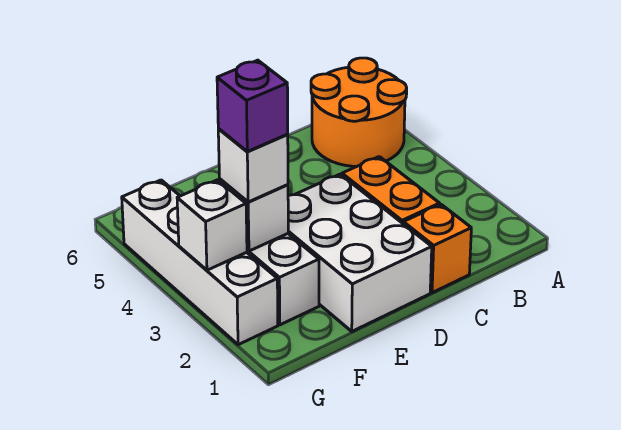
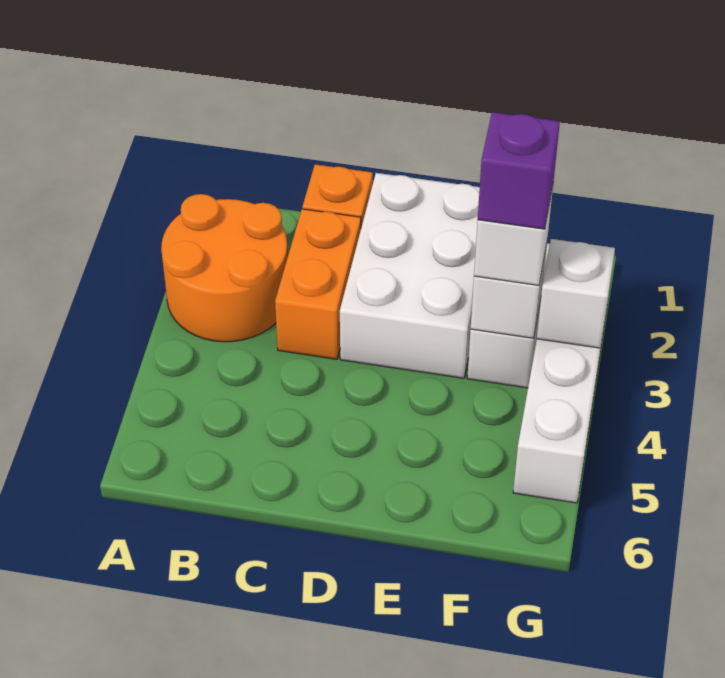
orange 2x2 round brick [311,58,407,166] -> orange 2x2 round brick moved to [161,194,288,342]

